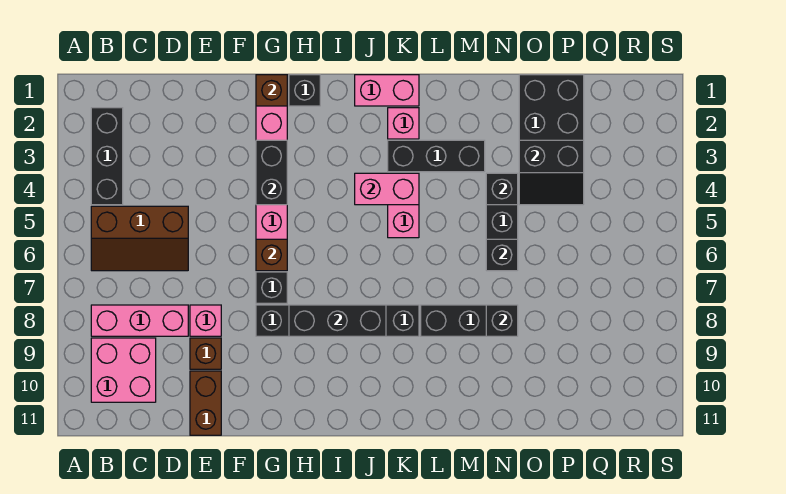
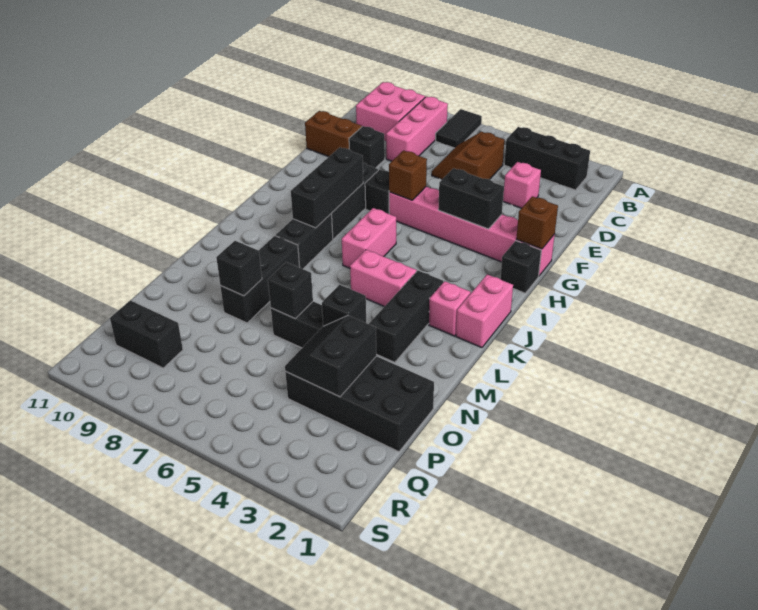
none -> black 1x2 tile [436,109,482,148]
brown 2x3 slope [91,206,188,271] -> brown 2x2 slope [432,132,504,179]
pink 1x1 brick [190,305,221,336] -> pink 1x1 brick moved to [503,162,541,208]
brown 1x1 brick [190,338,221,369] -> black 1x1 brick [349,126,385,168]
pink 1x2 brick [355,173,419,205] -> pink 1x2 brick moved to [342,208,396,268]
none -> black 1x2 brick [110,300,183,368]

